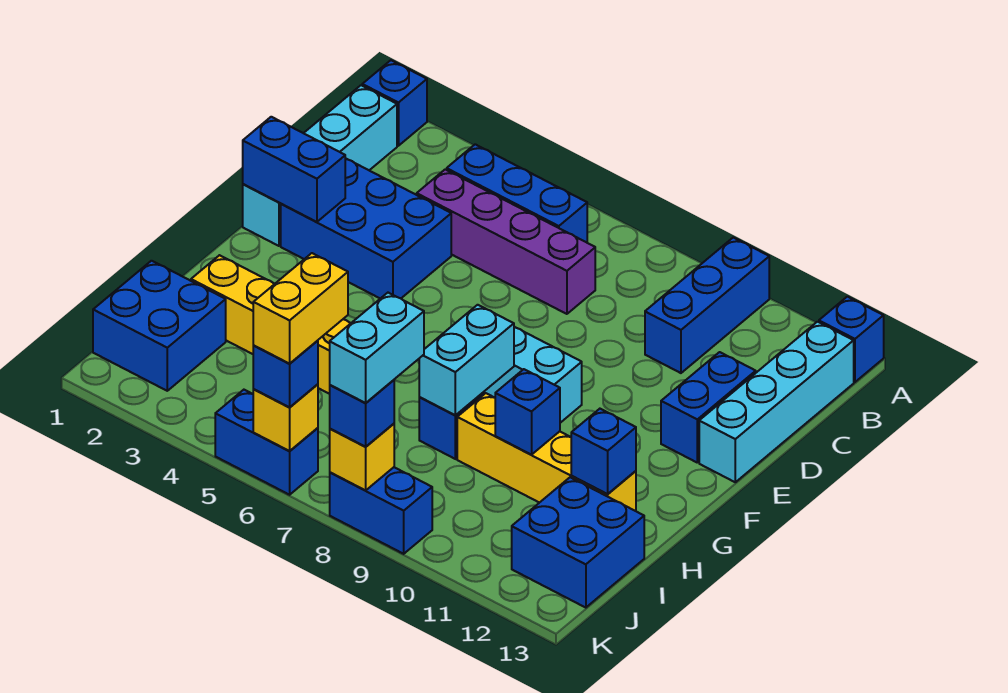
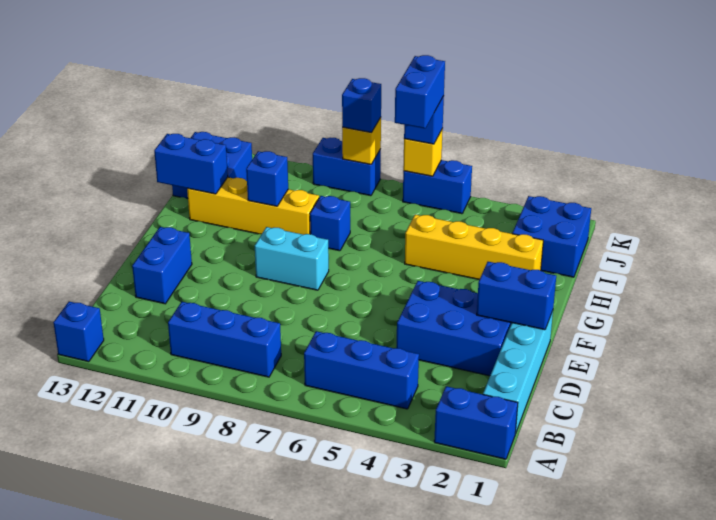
blue 1x1 brick [362,60,427,146] -> blue 1x2 brick [434,386,518,459]
blue 1x3 brick [645,238,769,373] -> blue 1x3 brick turned to [168,302,281,377]
cyan 1x4 brick [699,322,854,482] -> none
purple 1x4 brick [417,169,595,314] -> none
cyan 1x2 brick [419,305,514,415] -> none
blue 1x1 brick [571,409,636,494] -> blue 1x2 brick [154,134,228,194]
yellow 1x2 brick [253,253,348,364] -> blue 1x2 brick [395,55,445,128]
cyan 1x2 brick [330,293,424,403] -> none

